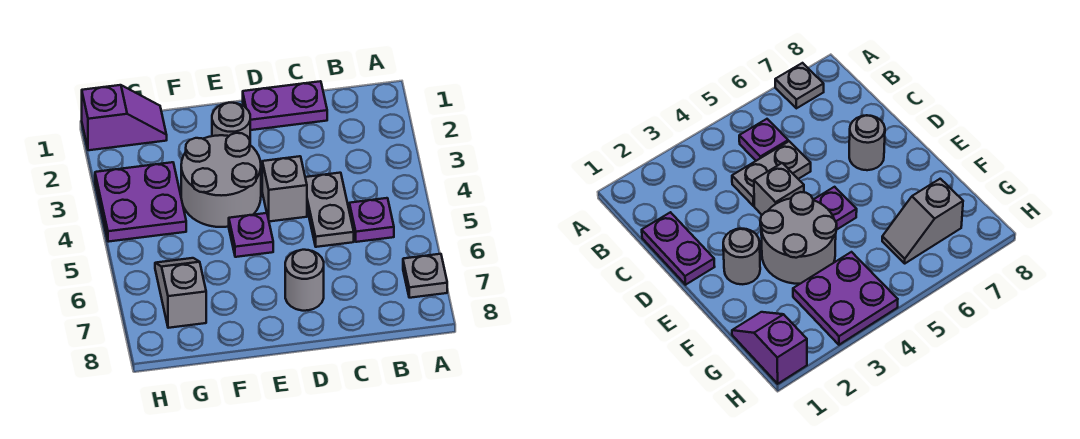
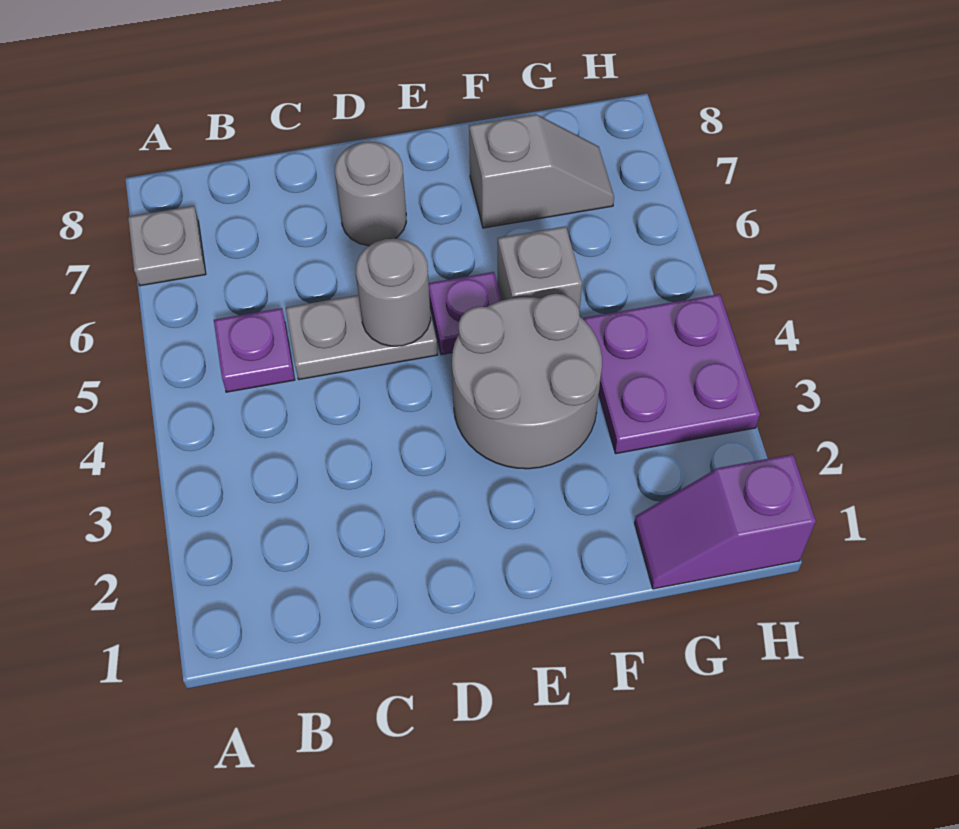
purple 1x2 plate [243,81,327,130] -> none
grey 1x2 plate [305,173,354,247] -> grey 1x2 plate turned to [286,295,437,379]
grey 1x1 brick [262,156,307,222] -> grey 1x1 brick moved to [497,226,582,312]
grey 1x1 round brick [212,103,250,140] -> grey 1x1 round brick moved to [356,239,431,346]
grey 1x2 slope [155,258,206,328] -> grey 1x2 slope turned to [469,114,614,228]

